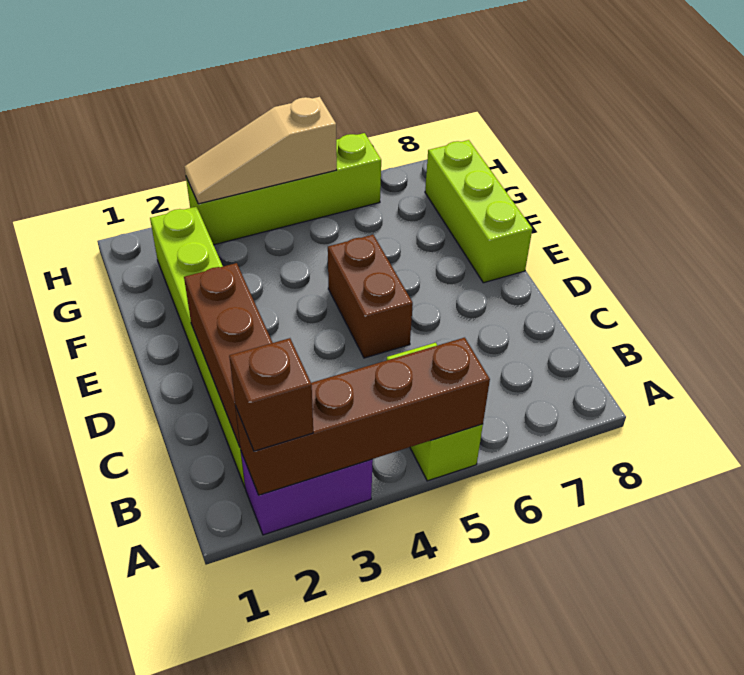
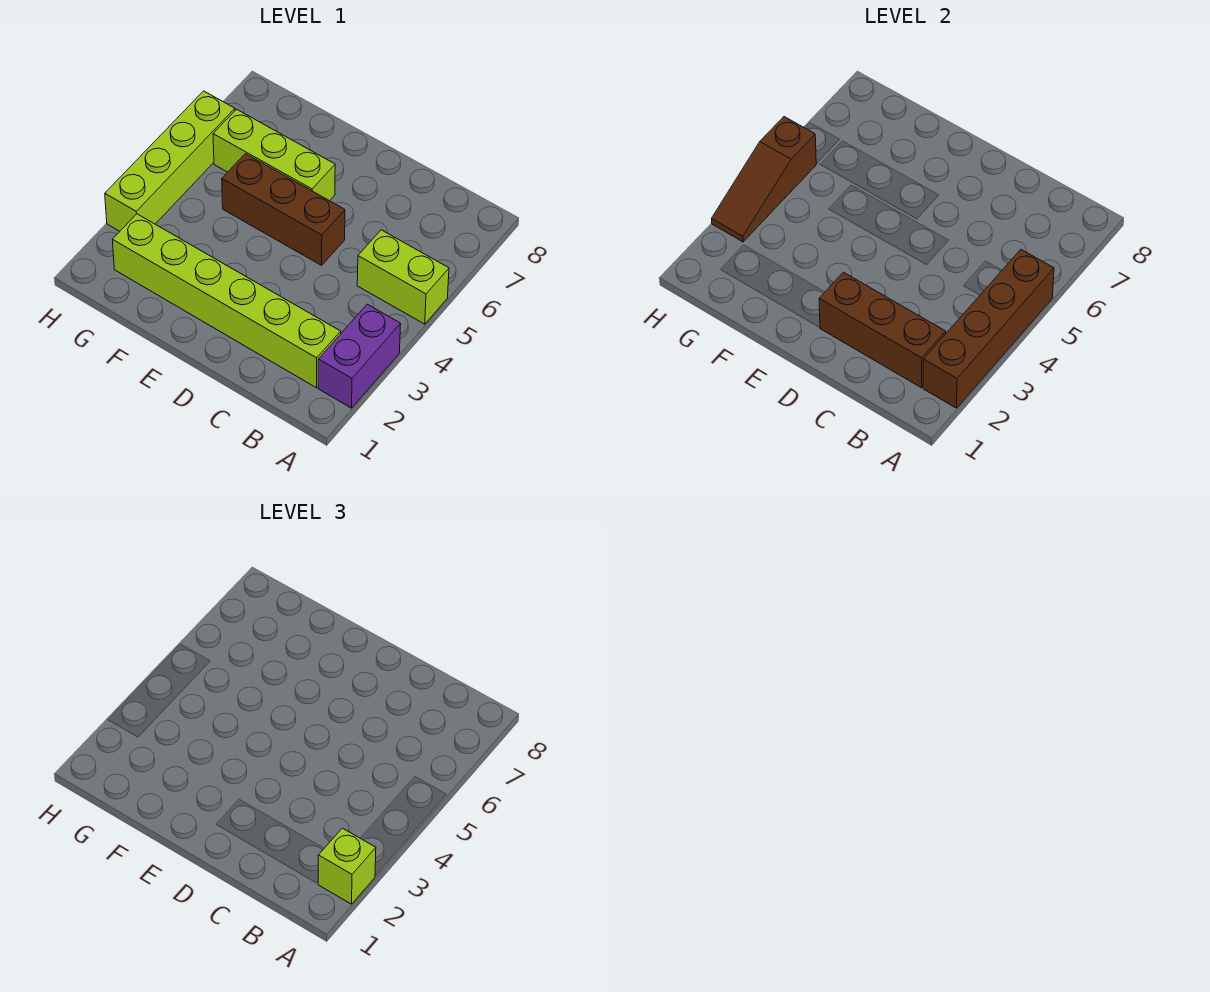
brown 1x1 brick [229,338,313,451] -> lime 1x1 brick [318,828,376,904]
brown 1x2 brick [328,235,413,358] -> brown 1x3 brick [222,154,345,265]
lime 1x3 brick [425,140,532,283] -> lime 1x3 brick moved to [213,109,335,201]
tan 1x3 slope [184,97,337,204] -> brown 1x3 slope [712,117,816,242]

